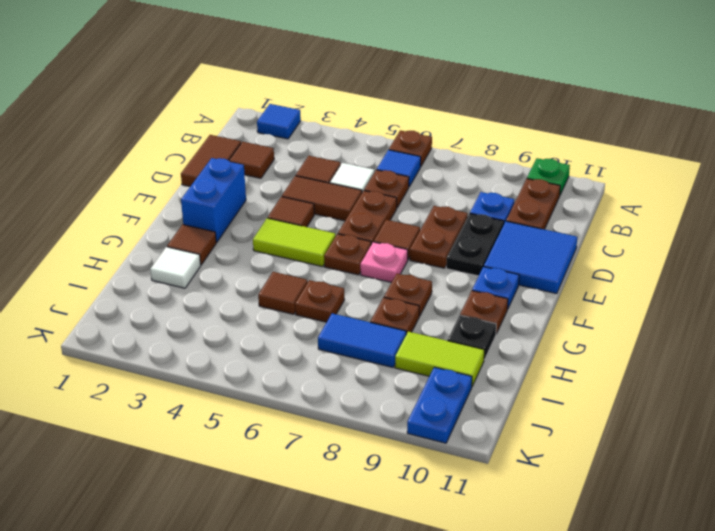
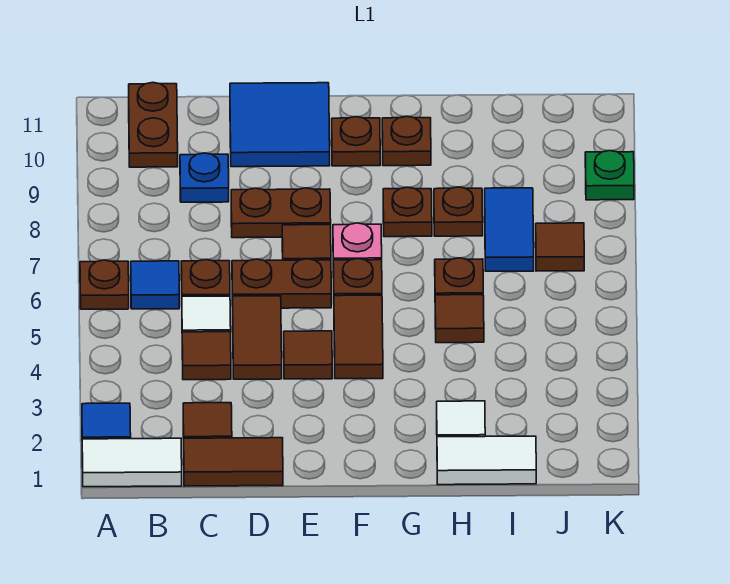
none -> white 1x2 tile [82,438,182,487]
green 1x1 plate [527,158,570,195] -> green 1x1 plate moved to [585,151,634,200]
brown 1x2 plate [506,179,560,229] -> brown 1x2 plate turned to [129,82,178,167]
black 1x2 plate [446,214,504,276] -> none
blue 1x2 brick [181,158,246,242] -> none
lime 1x2 tile [253,218,336,267] -> brown 1x2 tile [334,295,383,379]
blue 1x1 plate [472,267,519,309] -> brown 1x1 plate [332,117,380,166]
brown 1x1 tile [167,224,216,265] -> brown 1x1 tile moved to [536,223,584,271]
none -> white 1x2 tile [437,436,536,485]
black 1x1 plate [448,315,496,360] -> none
lime 1x2 tile [395,332,484,386] -> none
blue 1x2 plate [407,367,472,443] -> none

